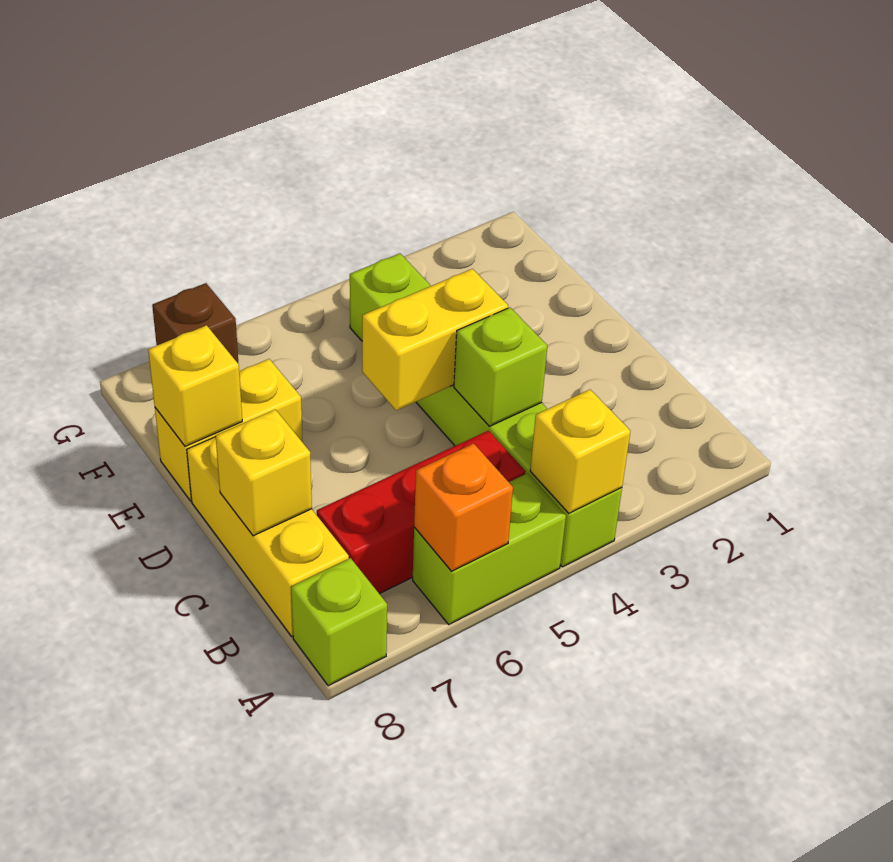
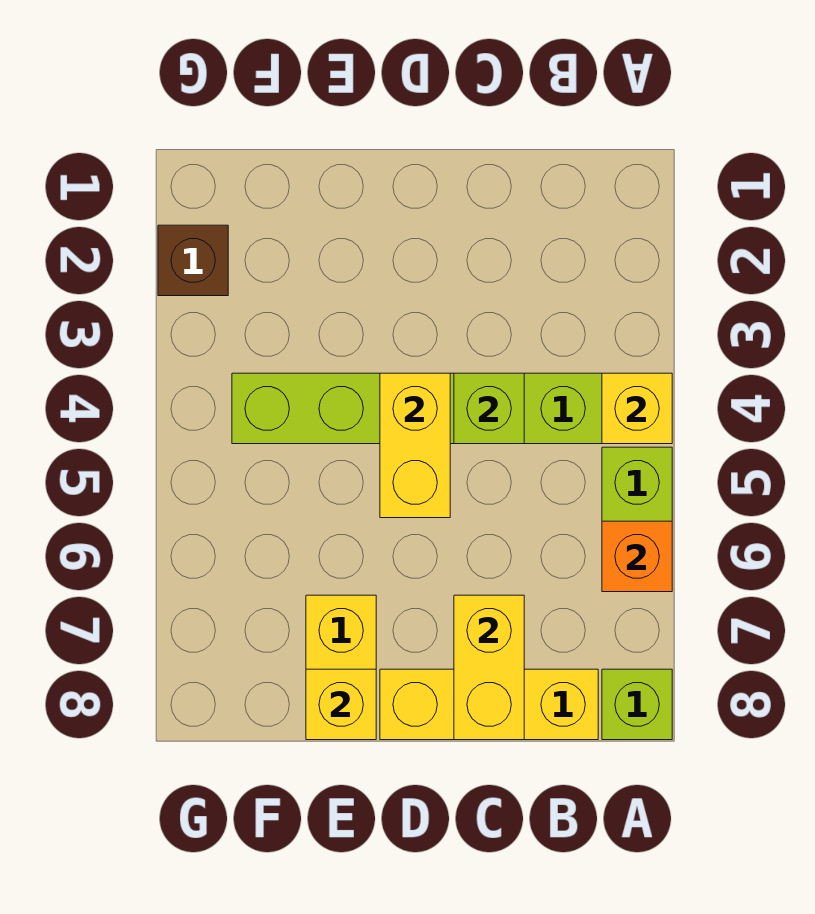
red 1x3 brick [317,431,526,594] -> none
yellow 1x1 brick [216,410,312,536] -> yellow 1x2 brick [454,595,524,740]
brown 1x1 brick [152,283,238,363] -> brown 1x1 brick moved to [158,225,228,296]

